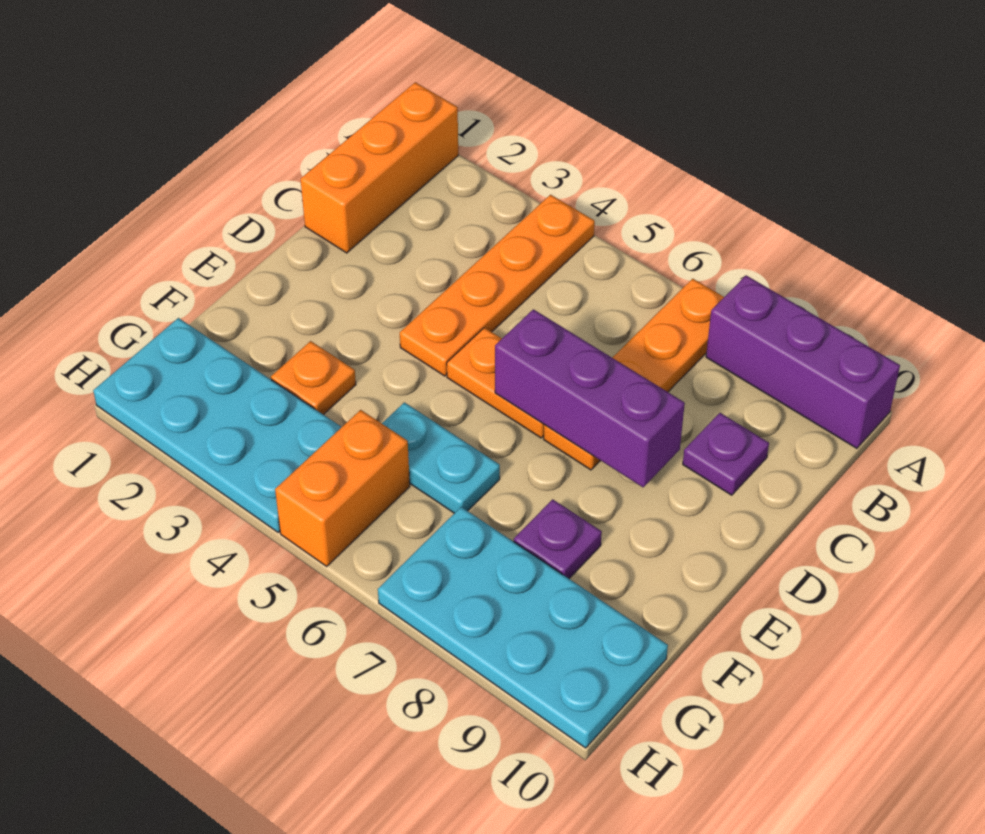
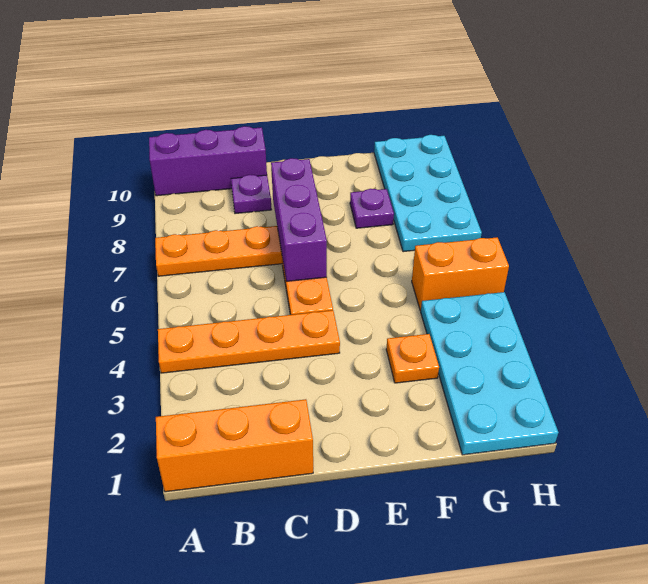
purple 1x3 brick [706,276,900,448] -> purple 1x3 brick turned to [149,126,267,196]
cyan 1x2 plate [382,402,500,513] -> none

